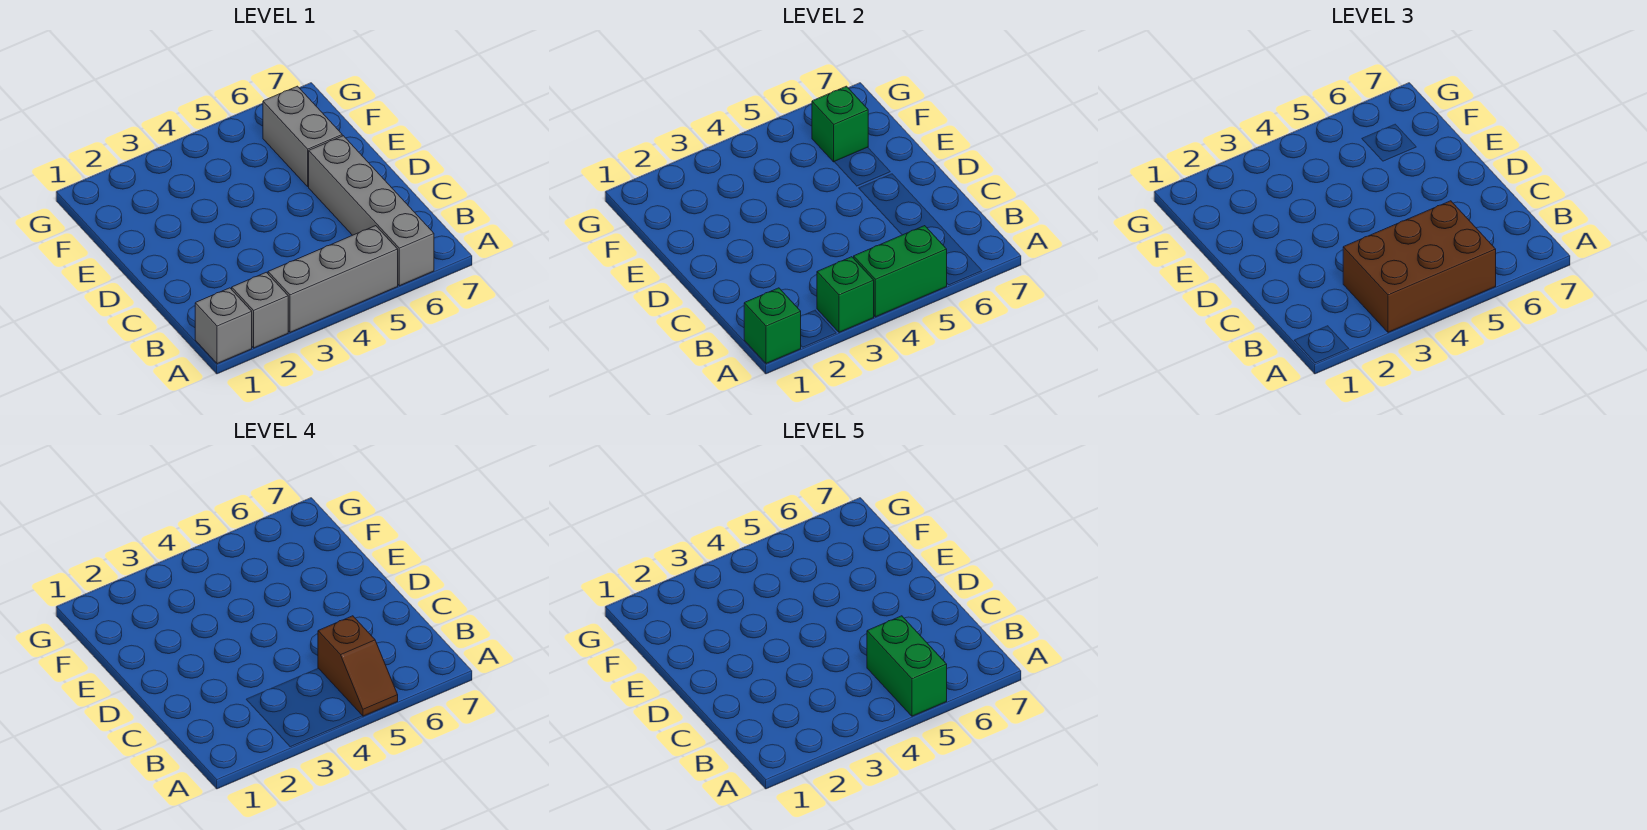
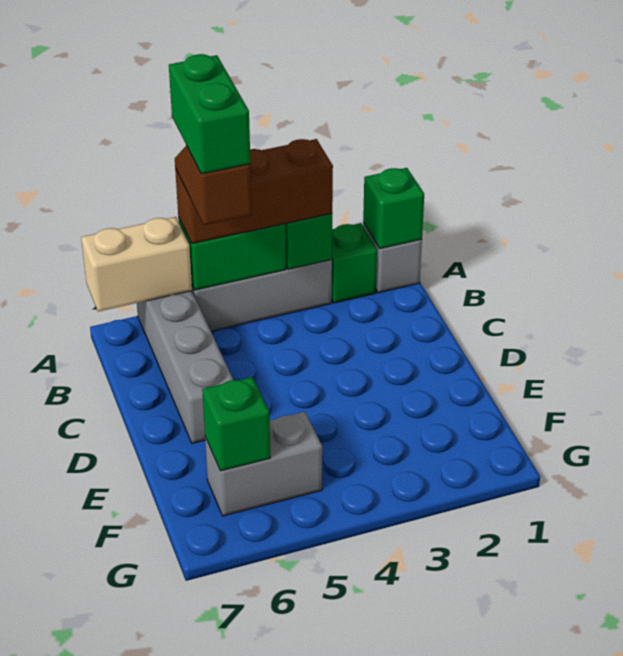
grey 1x1 brick [232,272,288,348] -> green 1x1 brick [332,223,377,303]
brown 2x3 brick [1343,201,1496,332] -> brown 1x3 brick [175,139,333,244]
none -> tan 1x2 brick [81,217,192,312]
grey 1x2 brick [263,86,342,186] -> grey 1x2 brick turned to [205,412,322,516]

